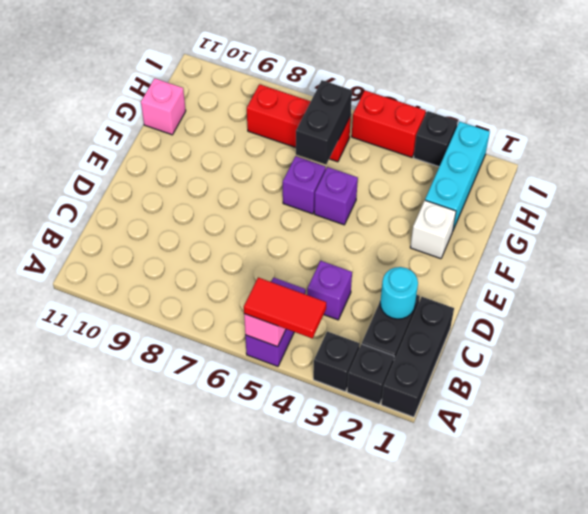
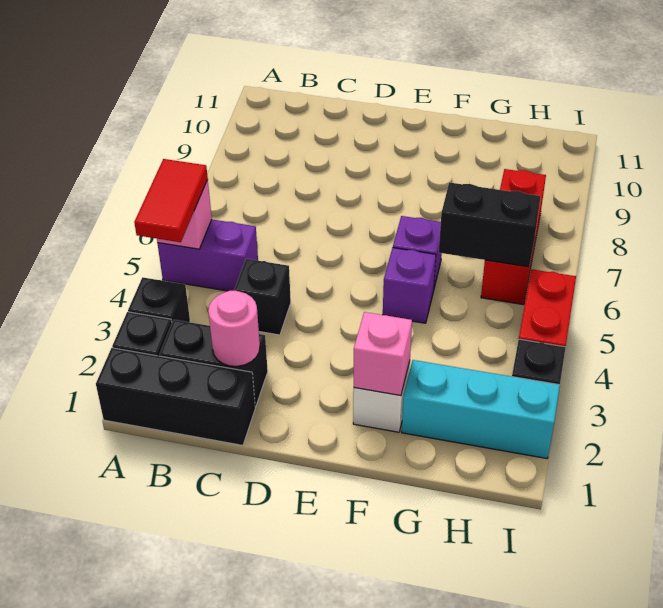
cyan 1x1 round brick [380,267,418,319] -> pink 1x1 round brick [208,291,260,366]
purple 1x1 brick [307,261,352,320] -> black 1x1 brick [234,259,291,335]
pink 1x1 brick [141,78,186,135] -> pink 1x1 brick moved to [354,312,412,396]

